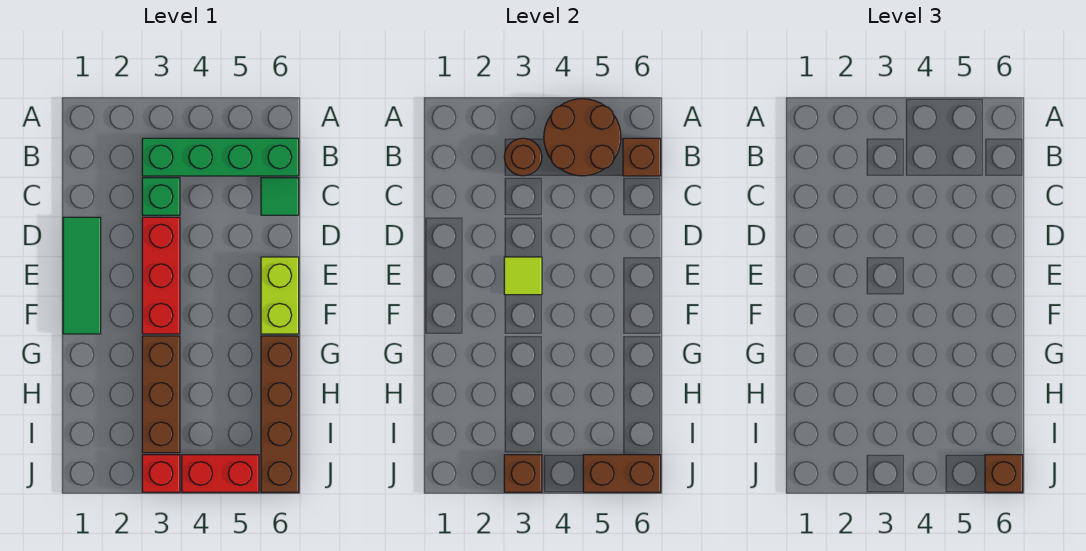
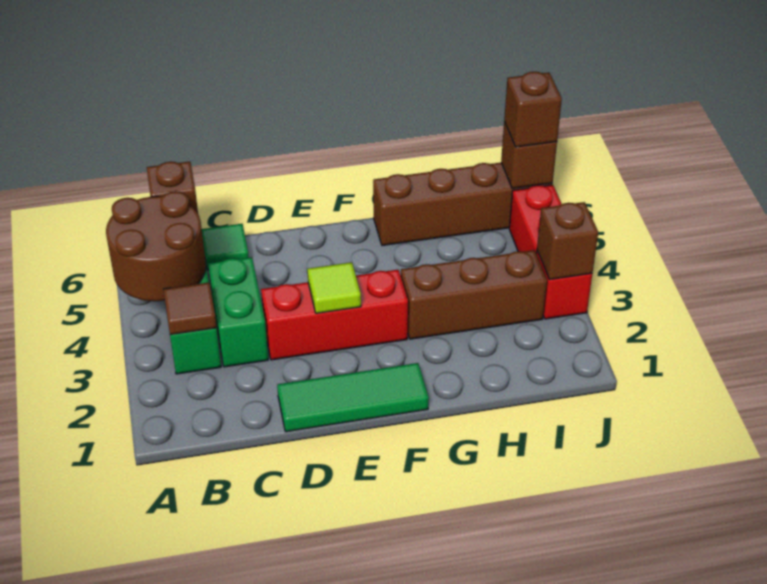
brown 1x1 round brick [504,138,542,176] -> brown 1x1 tile [164,282,217,335]
green 1x1 brick [142,178,180,215] -> green 1x2 brick [208,257,268,367]
lime 1x2 brick [261,257,299,334] -> none
brown 1x2 brick [583,455,661,492] -> brown 1x1 brick [501,122,557,189]

